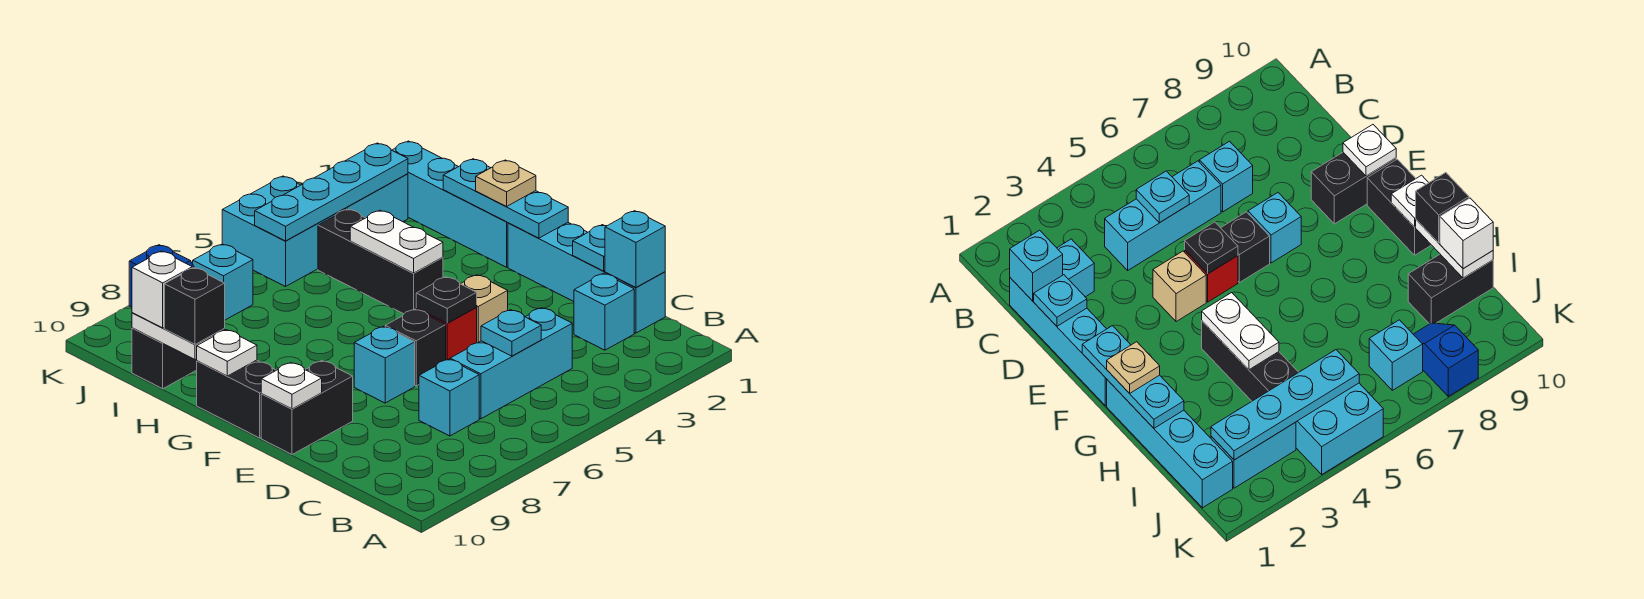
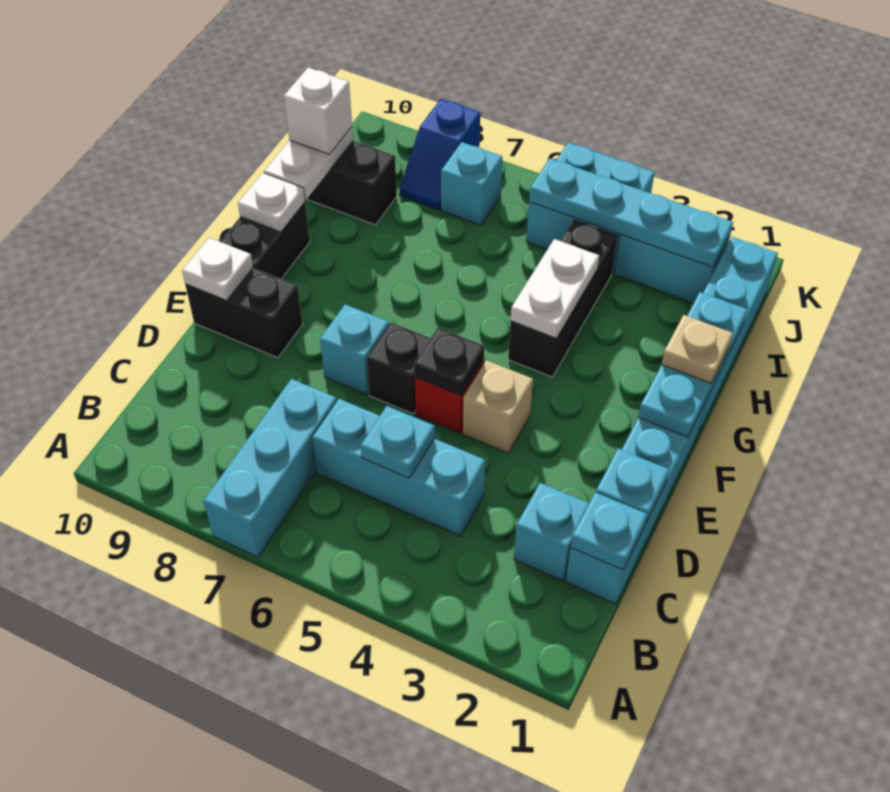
cyan 1x1 brick [605,211,665,288] -> cyan 1x1 plate [571,492,647,570]
cyan 1x1 brick [419,359,479,436] -> cyan 1x3 brick [203,379,337,557]
black 1x1 brick [164,268,225,344] -> none

